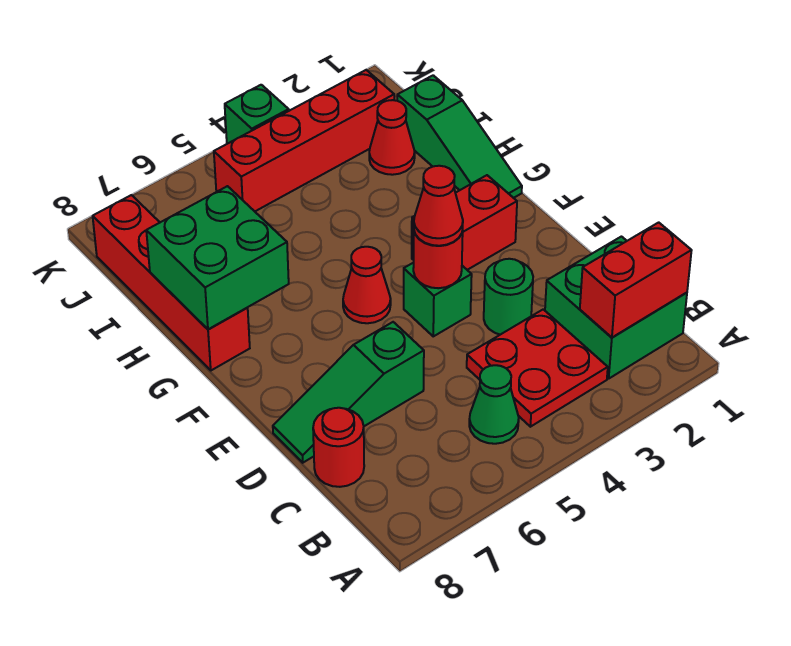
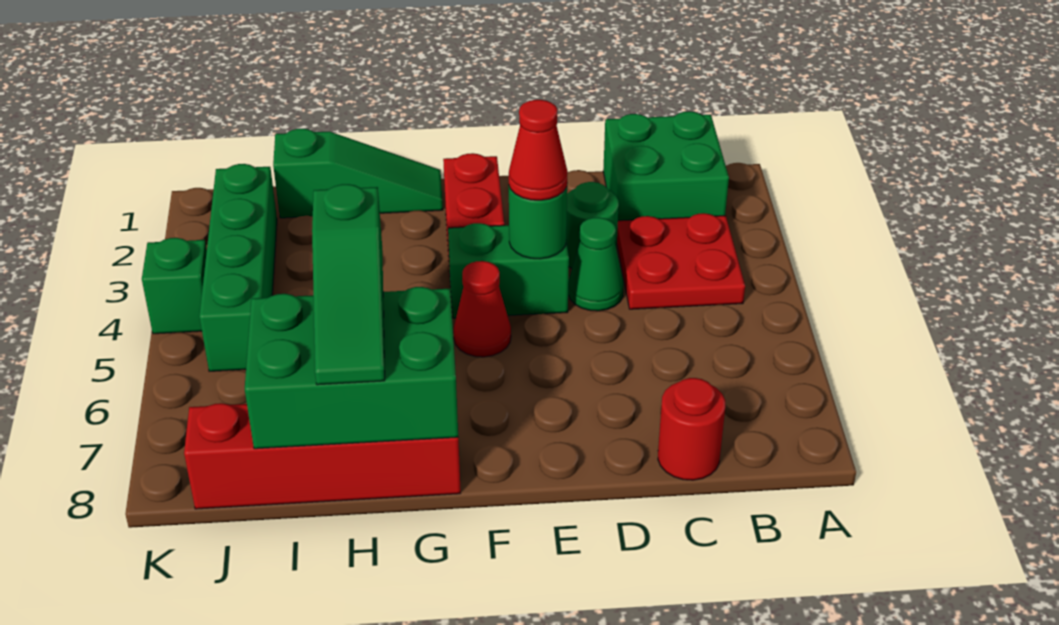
red 1x2 brick [580,222,692,338] -> none
green 1x1 cone [469,365,519,444] -> green 1x1 cone moved to [568,217,624,311]
green 1x3 slope [273,322,424,463] -> green 1x3 slope moved to [312,184,385,385]
green 1x1 brick [404,263,472,336] -> green 1x2 brick [448,223,569,318]
red 1x1 round brick [413,230,463,288] -> green 1x1 round brick [509,187,567,259]
green 2x2 brick [146,186,289,329] -> green 2x3 brick [245,287,458,449]
red 1x1 cone [369,100,415,175] -> none
red 1x4 brick [214,70,394,211] -> green 1x4 brick [199,164,277,371]

